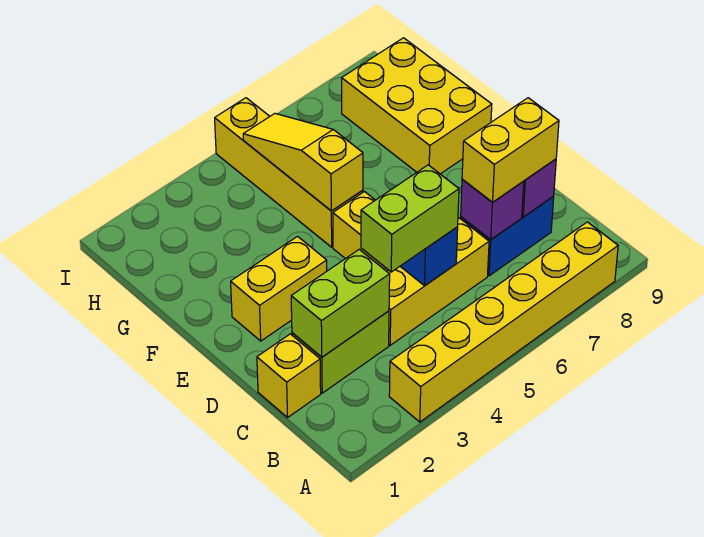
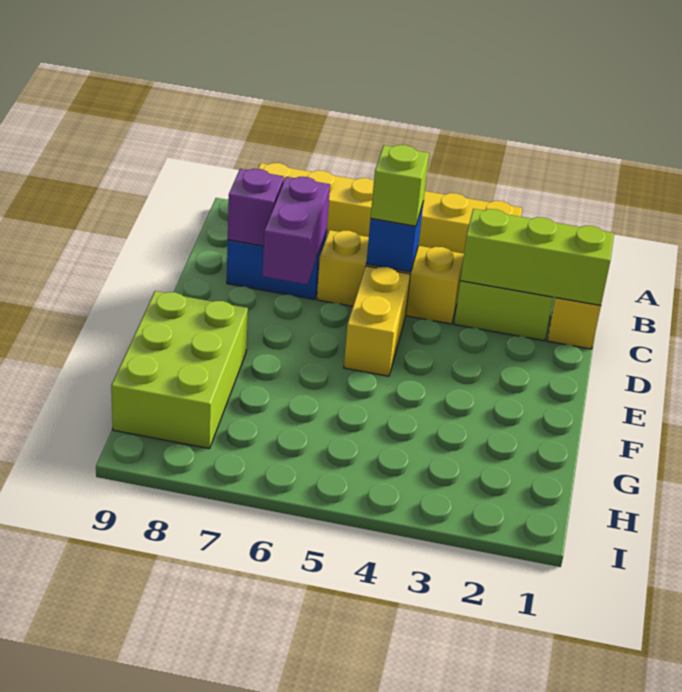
lime 1x2 brick [291,249,390,357] -> lime 1x3 brick [460,209,614,306]
lime 1x2 brick [361,165,459,272] -> lime 1x1 brick [371,145,429,226]
purple 1x1 brick [461,180,524,240] -> purple 1x2 brick [262,177,330,284]
yellow 1x2 brick [462,98,559,202] -> none
yellow 1x2 brick [231,236,327,341] -> none
yellow 1x4 brick [215,98,363,247] -> none
yellow 1x3 slope [243,114,363,211] -> none
yellow 2x3 brick [342,38,492,174] -> lime 2x3 brick [111,291,248,449]

